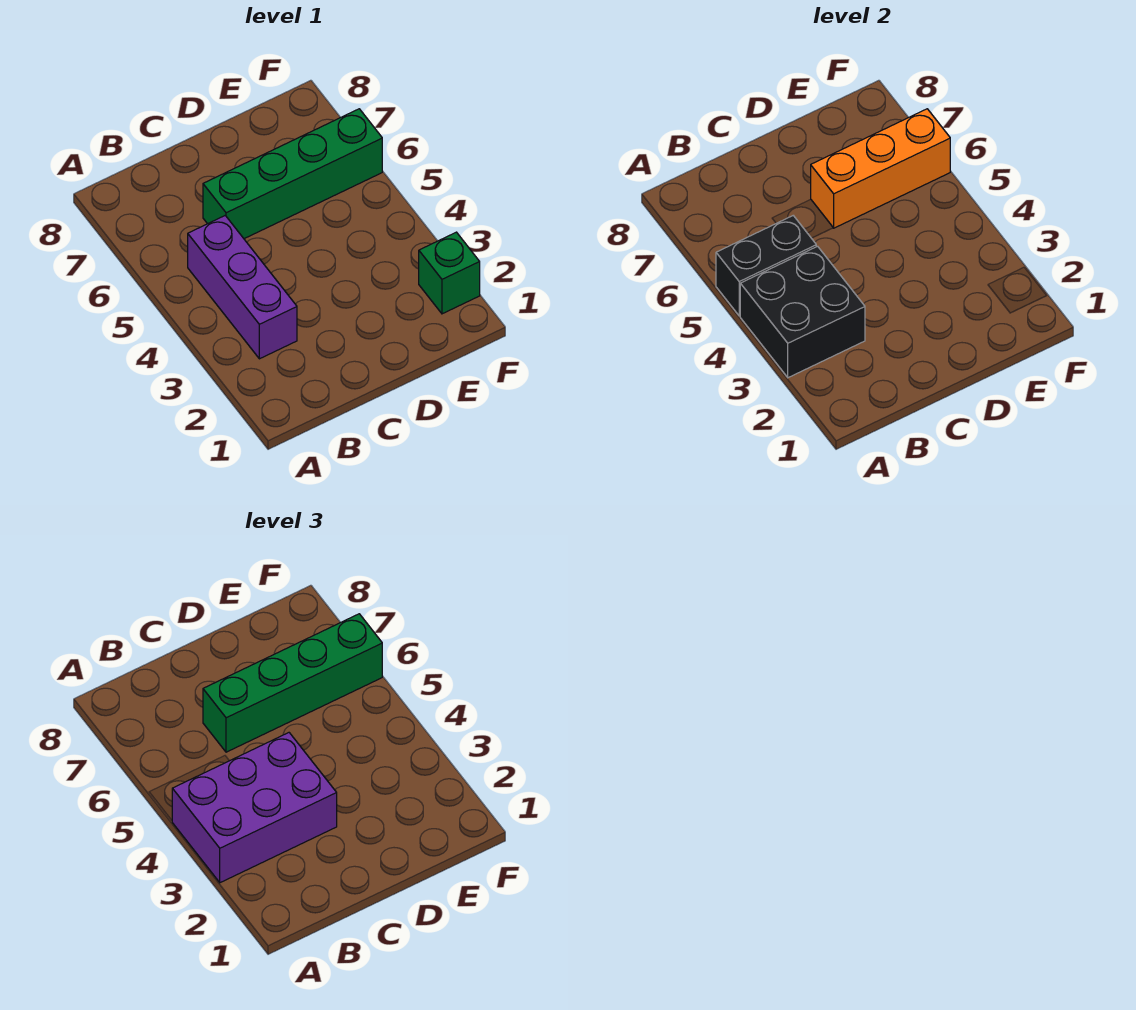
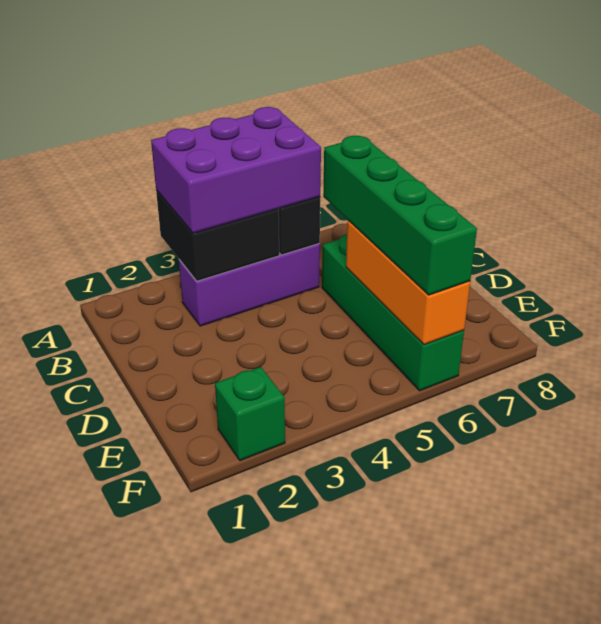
purple 2x3 brick [172,733,337,883] -> purple 2x3 brick turned to [151,107,321,233]

